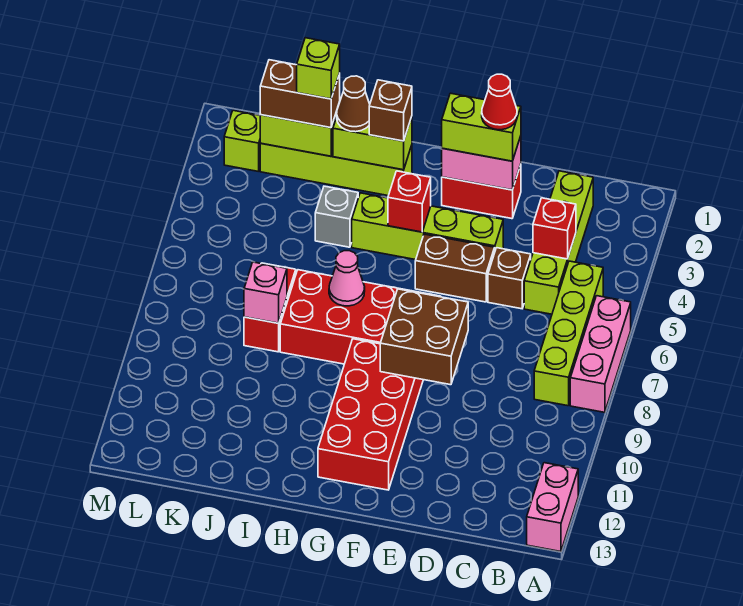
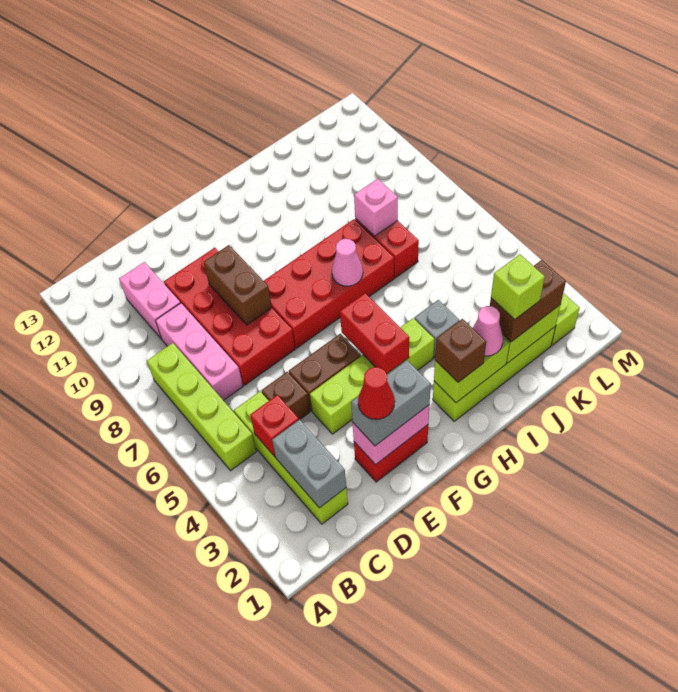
pink 1x3 brick [570,296,631,412] -> pink 1x3 brick moved to [156,303,243,401]
pink 1x2 brick [527,463,578,552] -> pink 1x2 brick moved to [119,262,180,339]
none -> grey 1x2 brick [272,420,346,508]
lime 1x2 brick [442,93,521,161] -> grey 1x2 brick [351,360,431,446]
brown 2x2 brick [380,289,468,385] -> brown 1x2 brick [203,245,272,325]
red 2x4 brick [318,339,423,490] -> red 2x4 brick moved to [164,248,295,385]
red 1x1 brick [388,171,431,232] -> red 1x2 brick [340,293,409,374]
brown 1x1 cone [337,76,370,132] -> pink 1x1 cone [473,306,503,356]

